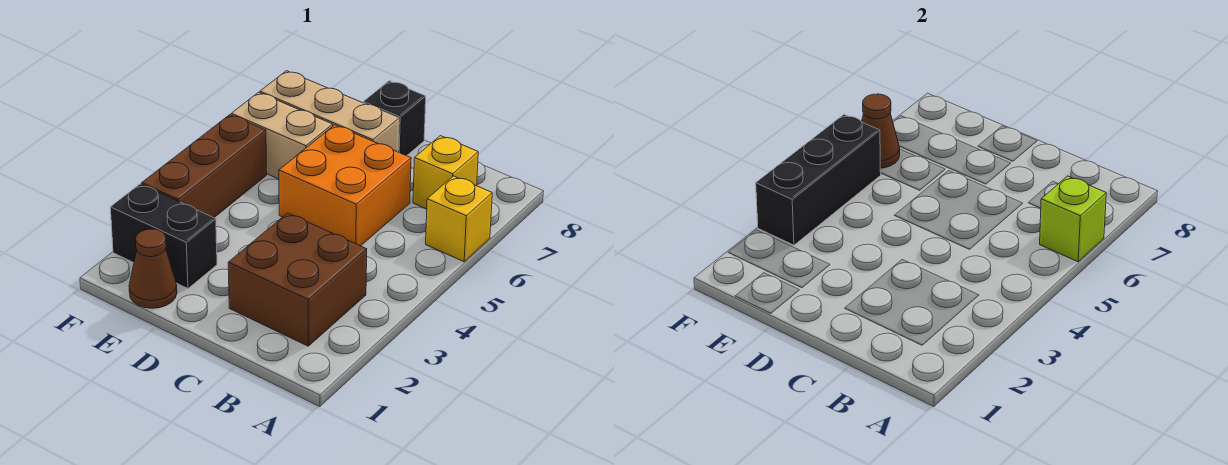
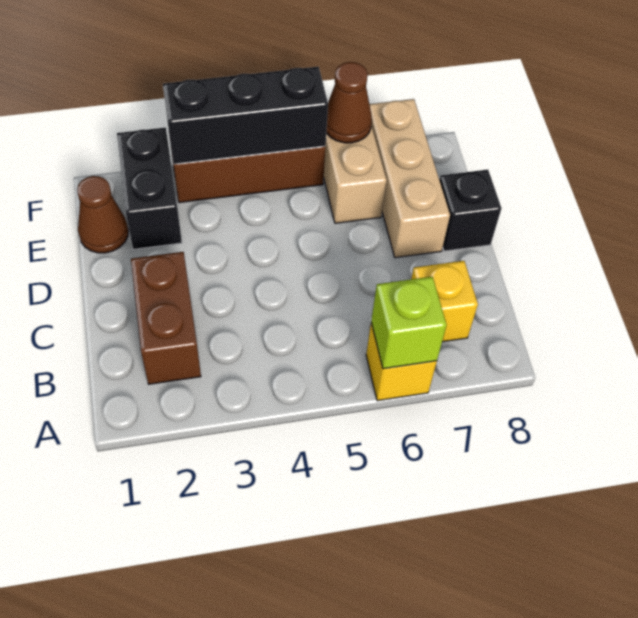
brown 2x2 brick [228,213,367,346] -> brown 1x2 brick [131,252,201,384]
orange 2x2 brick [279,125,411,246] -> none

